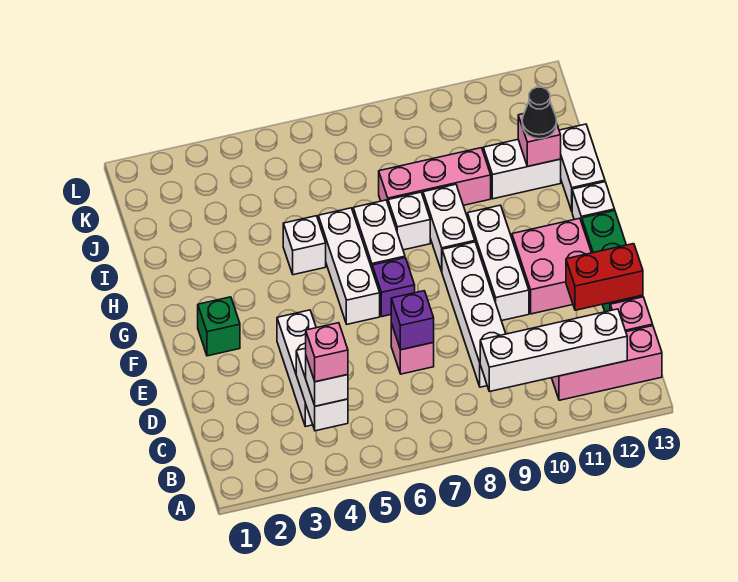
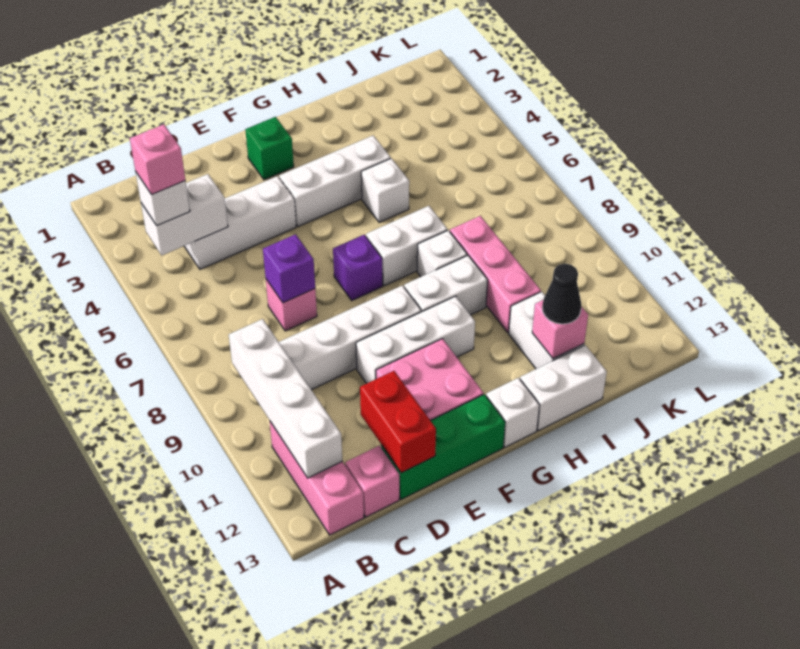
white 1x3 brick [318,208,380,324] -> white 1x3 brick moved to [279,135,391,226]

